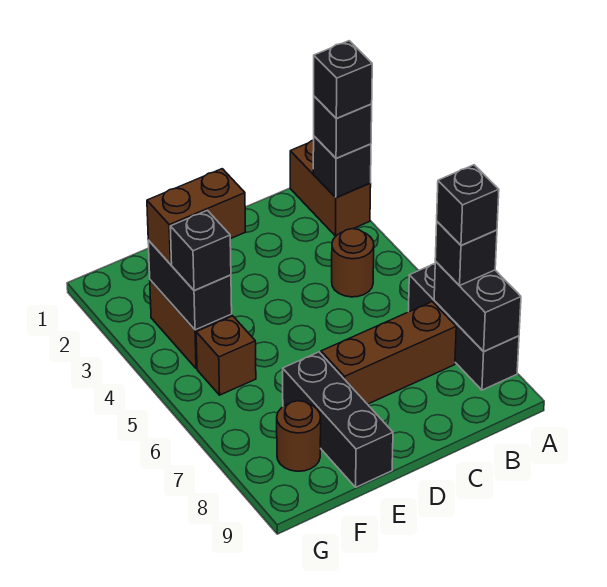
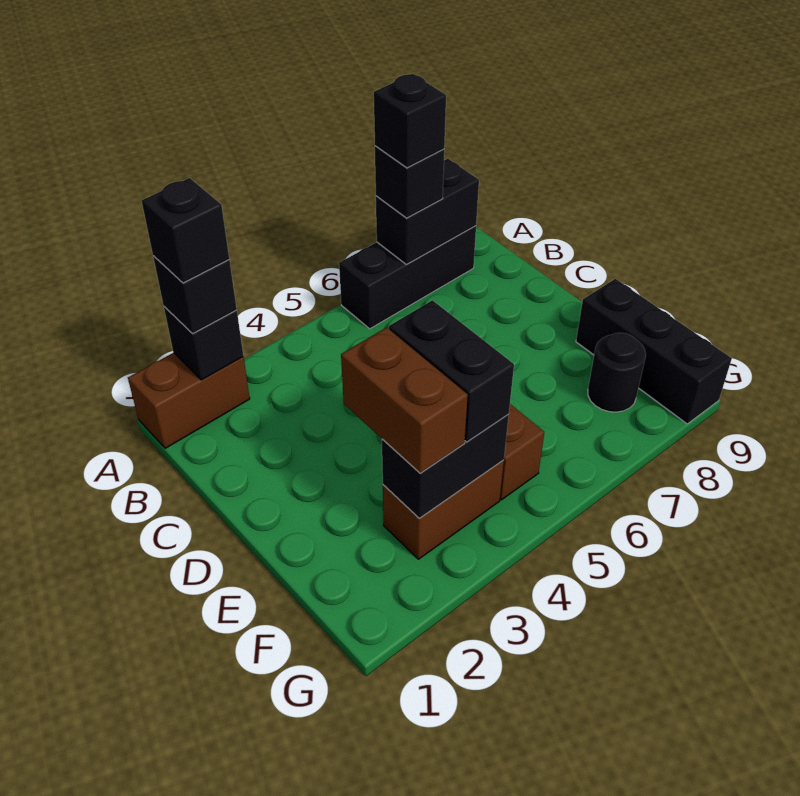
brown 1x1 round brick [332,229,374,297] -> none
brown 1x3 brick [321,302,456,404] -> none
black 1x3 brick [283,352,393,487] -> black 1x3 brick turned to [576,279,732,424]
black 1x1 brick [170,210,231,290] -> black 1x2 brick [389,300,514,442]
brown 1x1 round brick [277,401,321,471] -> black 1x1 round brick [588,333,646,412]

